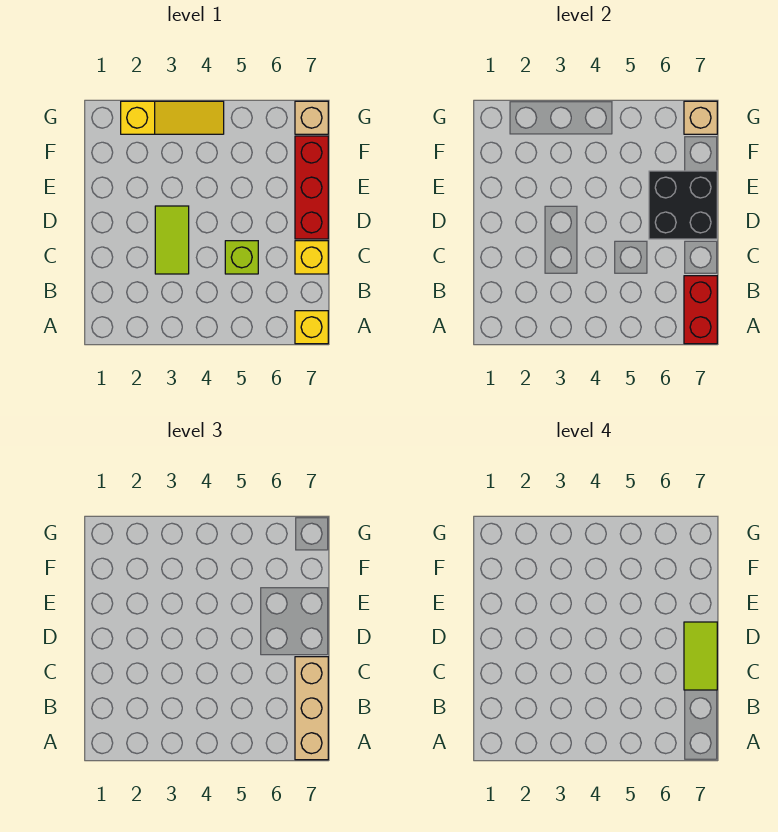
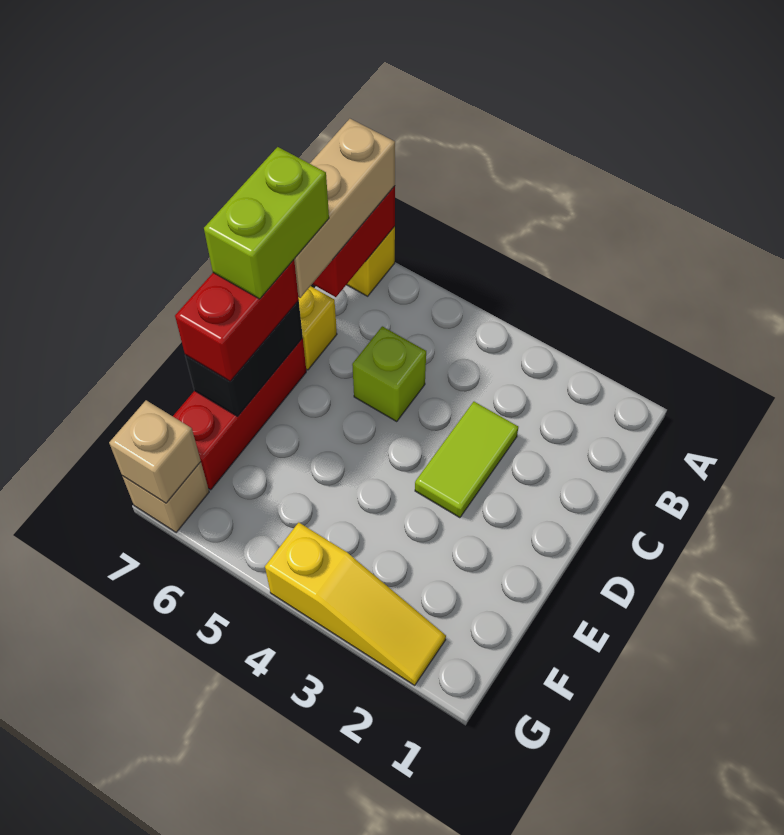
lime 1x2 tile [684,622,717,690] -> lime 1x2 brick [204,147,329,299]
black 2x2 brick [649,171,717,239] -> black 1x2 brick [185,301,303,416]
none -> red 1x2 brick [175,260,299,381]
yellow 1x3 slope [121,101,224,134] -> yellow 1x3 slope turned to [265,522,446,685]

